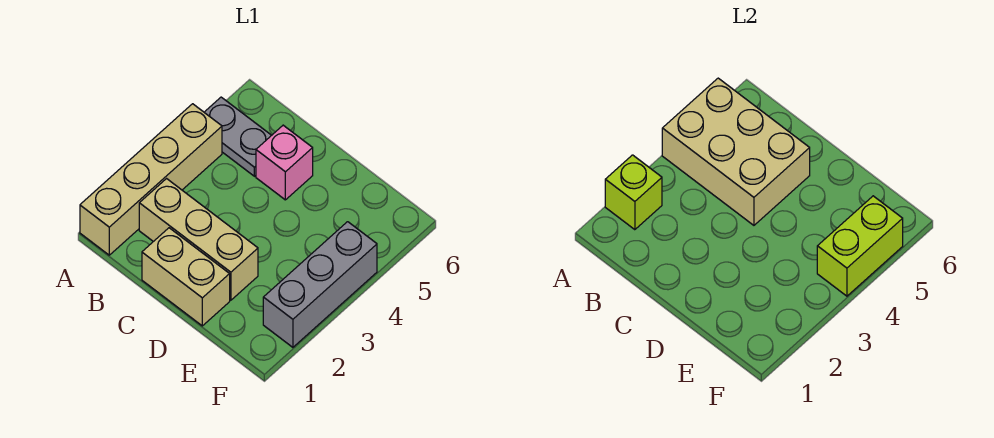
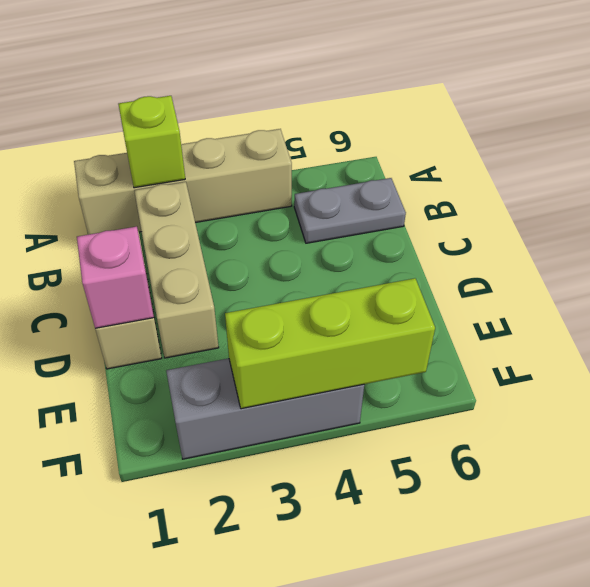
tan 2x3 brick [662,78,810,225] -> none
grey 1x2 plate [204,97,271,176] -> grey 1x2 plate turned to [294,178,406,243]
pink 1x1 brick [256,125,313,200] -> pink 1x1 brick moved to [77,227,154,329]
lime 1x2 brick [817,196,903,296] -> lime 1x3 brick [225,278,435,409]

